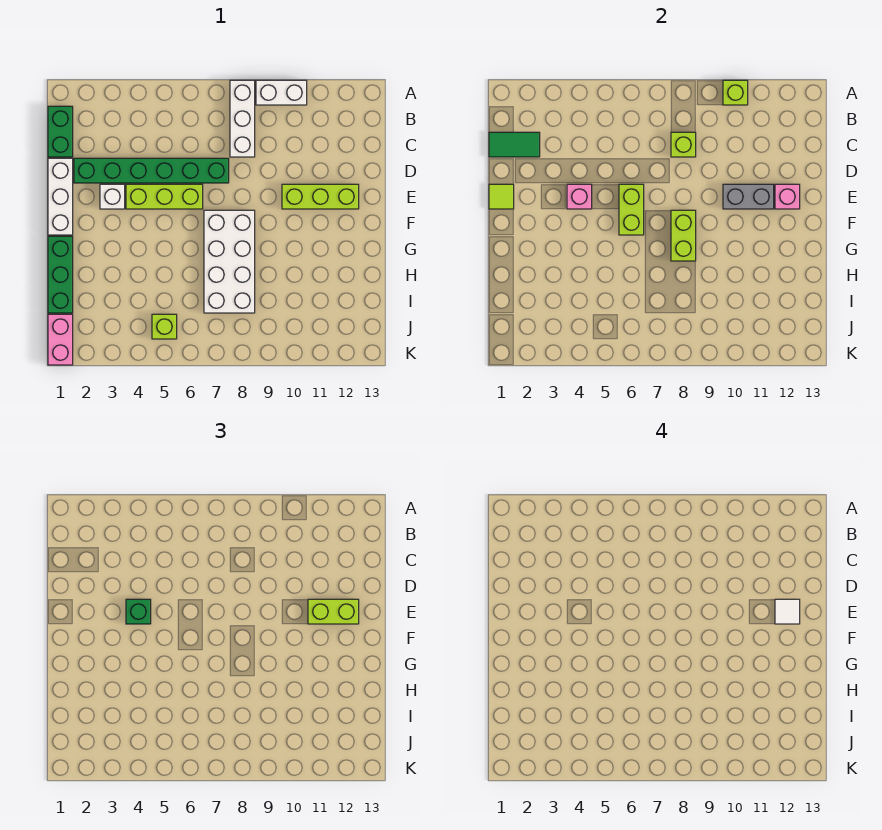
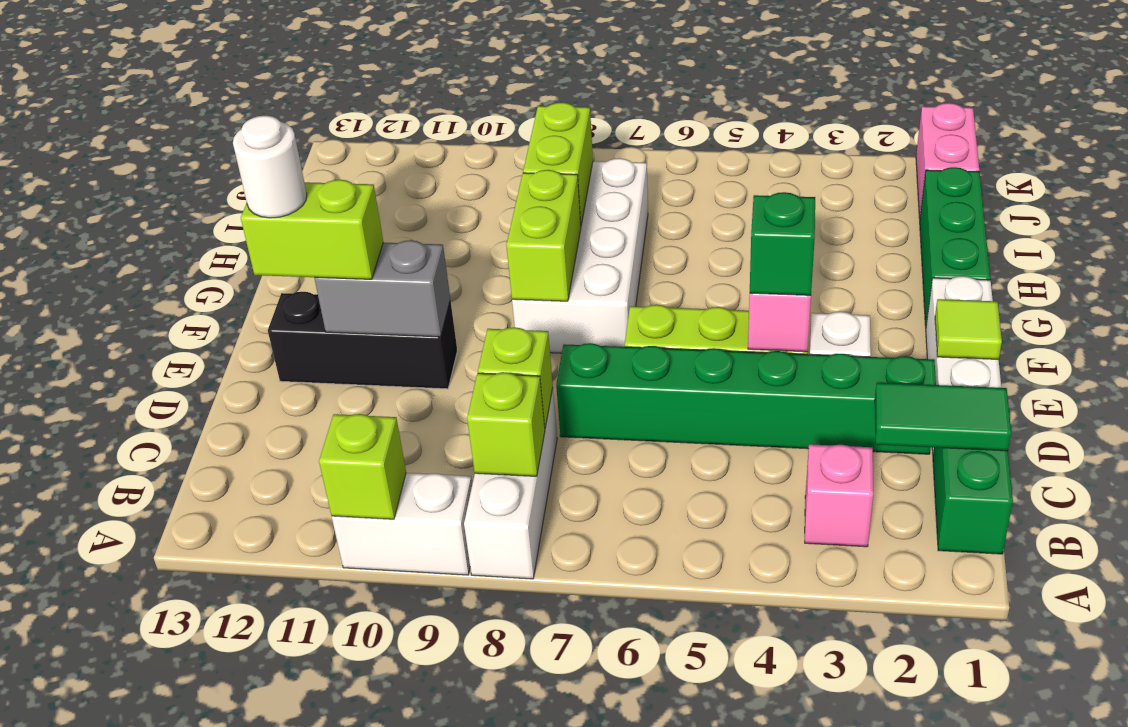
lime 1x2 brick [619,184,644,235] -> lime 1x2 brick moved to [523,102,593,225]
lime 1x3 brick [282,184,359,209] -> black 1x3 brick [268,292,457,389]
pink 1x1 brick [775,184,800,209] -> pink 1x1 brick moved to [805,444,873,547]
white 1x1 tile [775,599,800,624] -> white 1x1 round brick [233,116,307,218]
lime 1x1 brick [152,314,177,339] -> lime 1x1 brick moved to [467,372,545,476]

